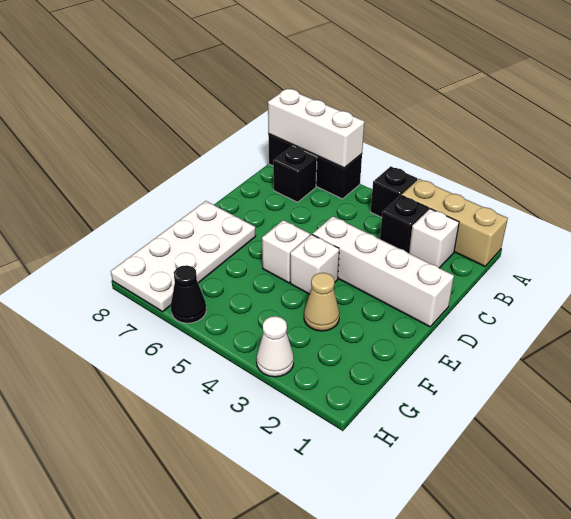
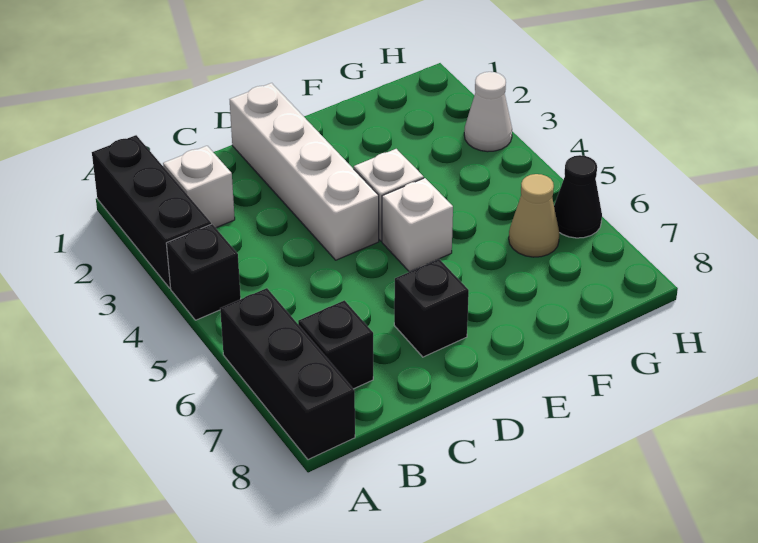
tan 1x3 brick [401,179,508,266] -> black 1x3 brick [92,135,211,288]
white 1x3 brick [268,89,364,168] -> none
black 1x1 brick [380,195,429,253] -> black 1x1 brick moved to [394,259,469,357]
white 2x4 plate [111,201,256,312] -> none
tan 1x1 cone [304,273,340,331] -> tan 1x1 cone moved to [509,174,559,257]

